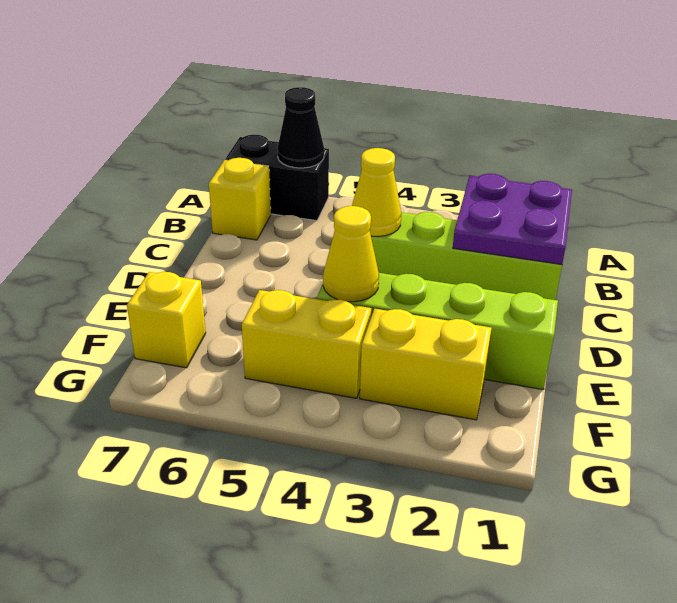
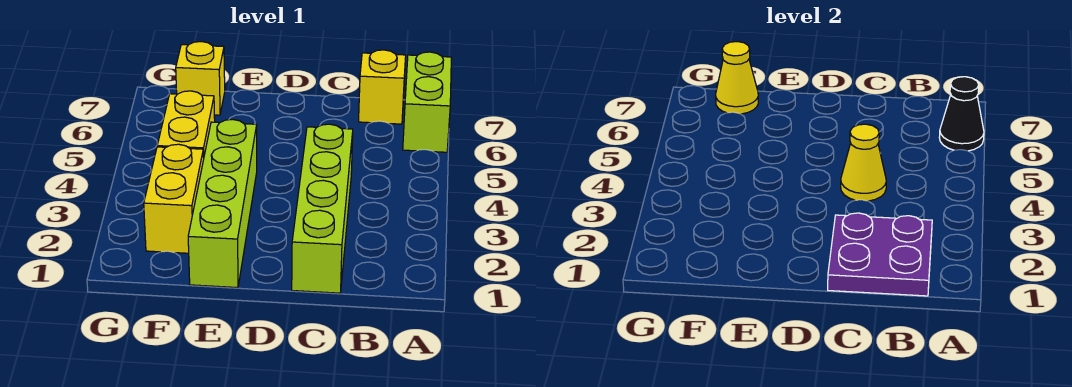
black 1x2 brick [225,134,329,221] -> lime 1x2 brick [403,52,451,152]
yellow 1x1 cone [323,206,379,302] -> yellow 1x1 cone moved to [716,42,758,114]

